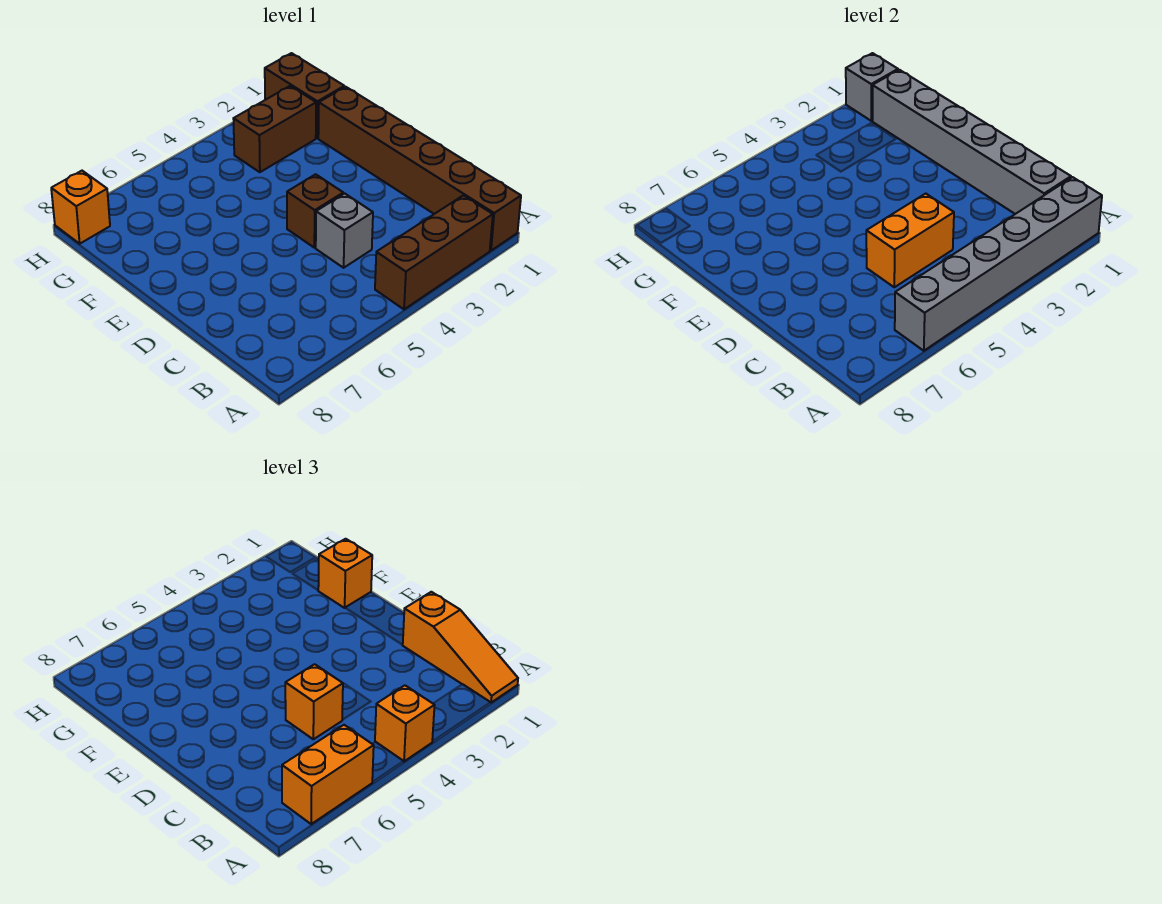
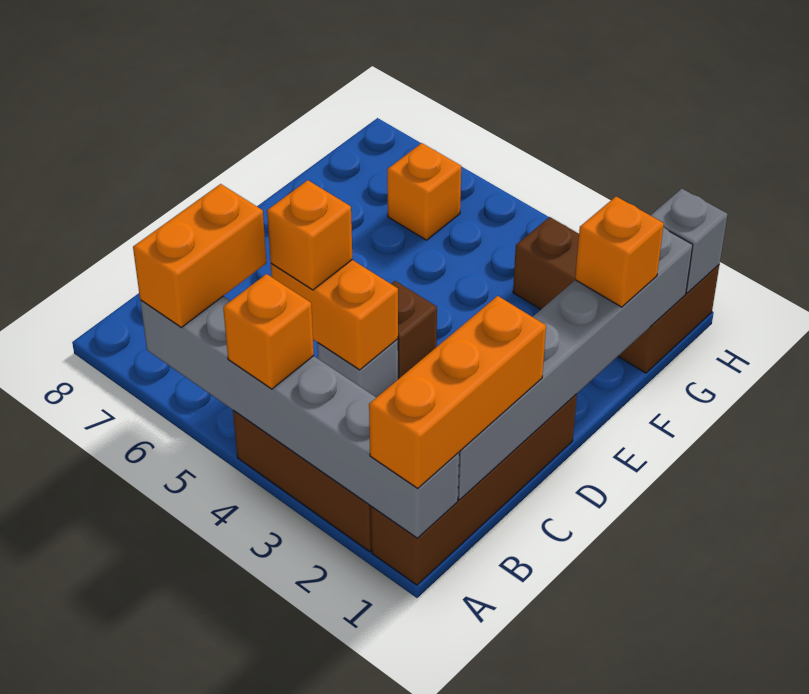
brown 1x6 brick [318,87,521,251] -> brown 1x4 brick [371,394,577,585]
orange 1x3 slope [403,592,518,703] -> orange 1x3 brick [369,296,546,488]
orange 1x2 brick [282,725,374,824] -> orange 1x2 brick turned to [133,184,266,327]
orange 1x1 brick [51,171,110,244] -> orange 1x1 brick moved to [387,143,461,240]

